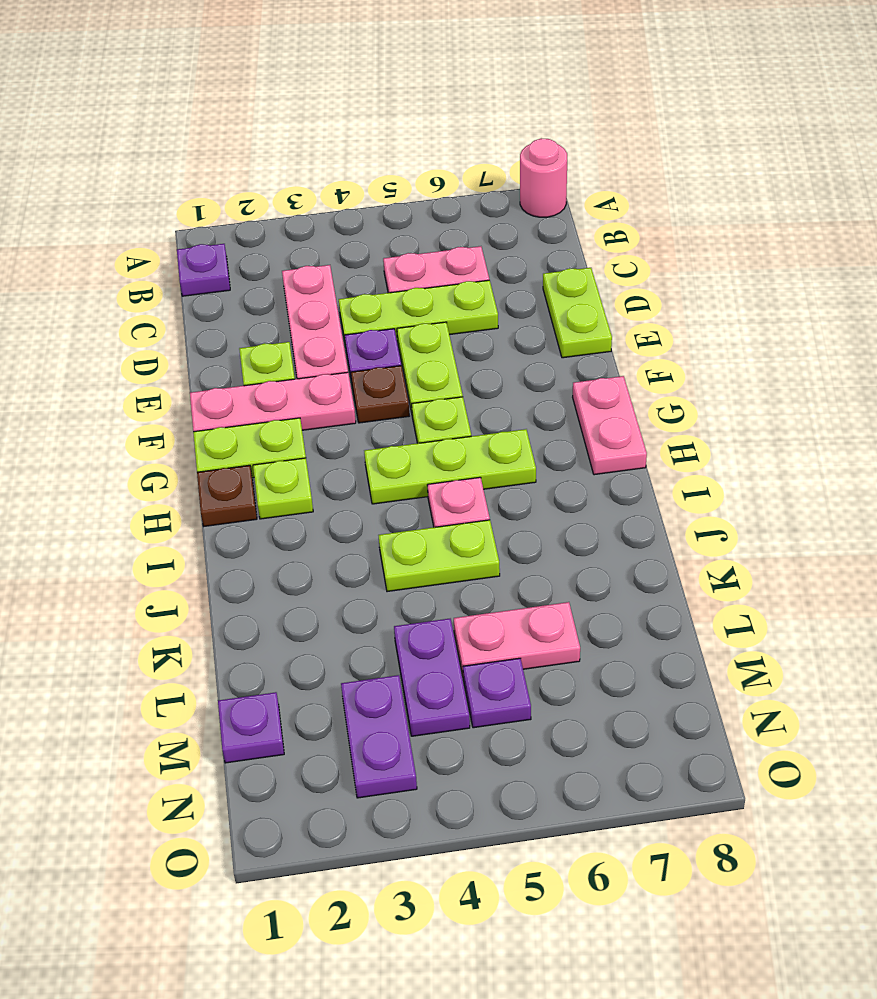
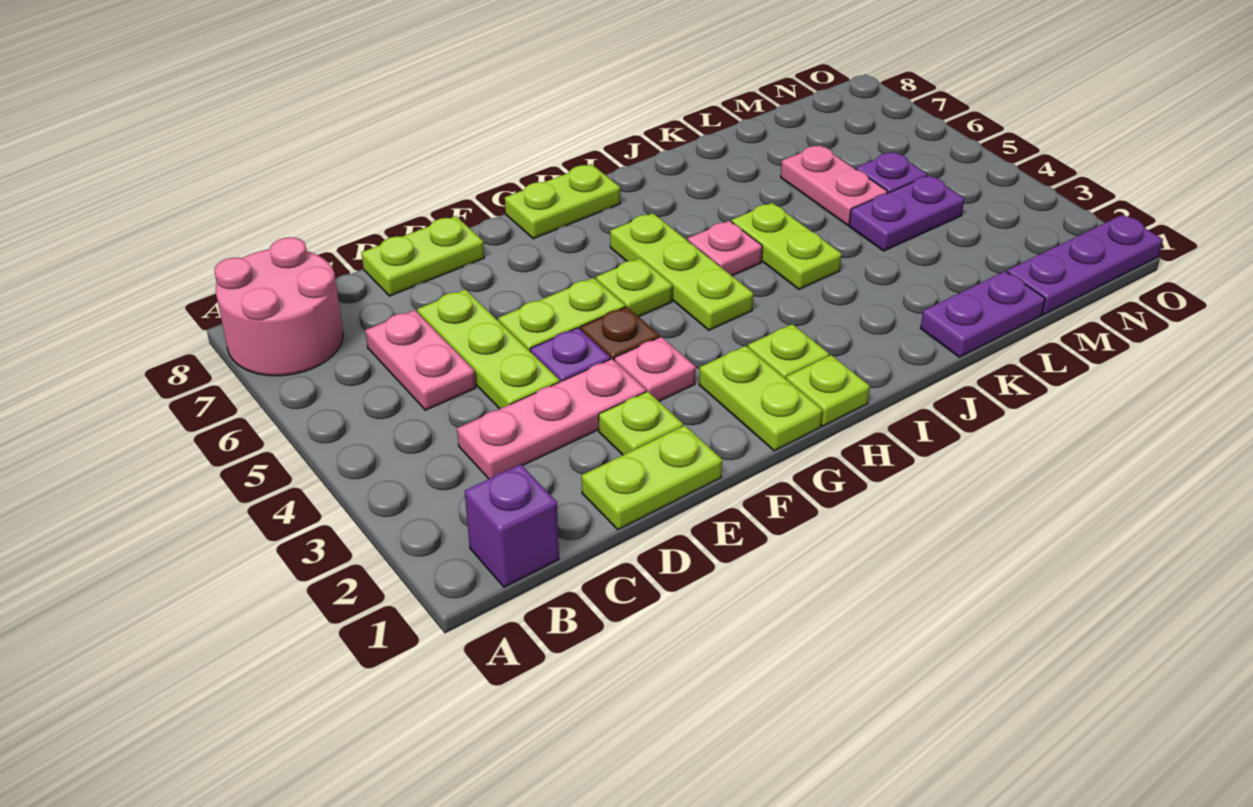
pink 1x1 round brick [520,138,567,217] -> pink 2x2 round brick [214,237,343,376]
purple 1x1 plate [177,244,230,296] -> purple 1x1 brick [465,464,559,587]
none -> lime 1x2 plate [582,426,722,530]
pink 1x3 plate [190,372,356,432] -> pink 1x1 plate [614,337,696,401]
pink 1x2 plate [573,376,647,475] -> lime 1x2 plate [505,164,620,239]
brown 1x1 plate [197,465,257,526] -> lime 1x1 plate [786,355,870,426]
purple 1x1 plate [218,692,284,763] -> purple 1x3 plate [1007,215,1163,315]
purple 1x2 plate [341,675,417,798] -> purple 1x2 plate moved to [920,271,1045,357]

